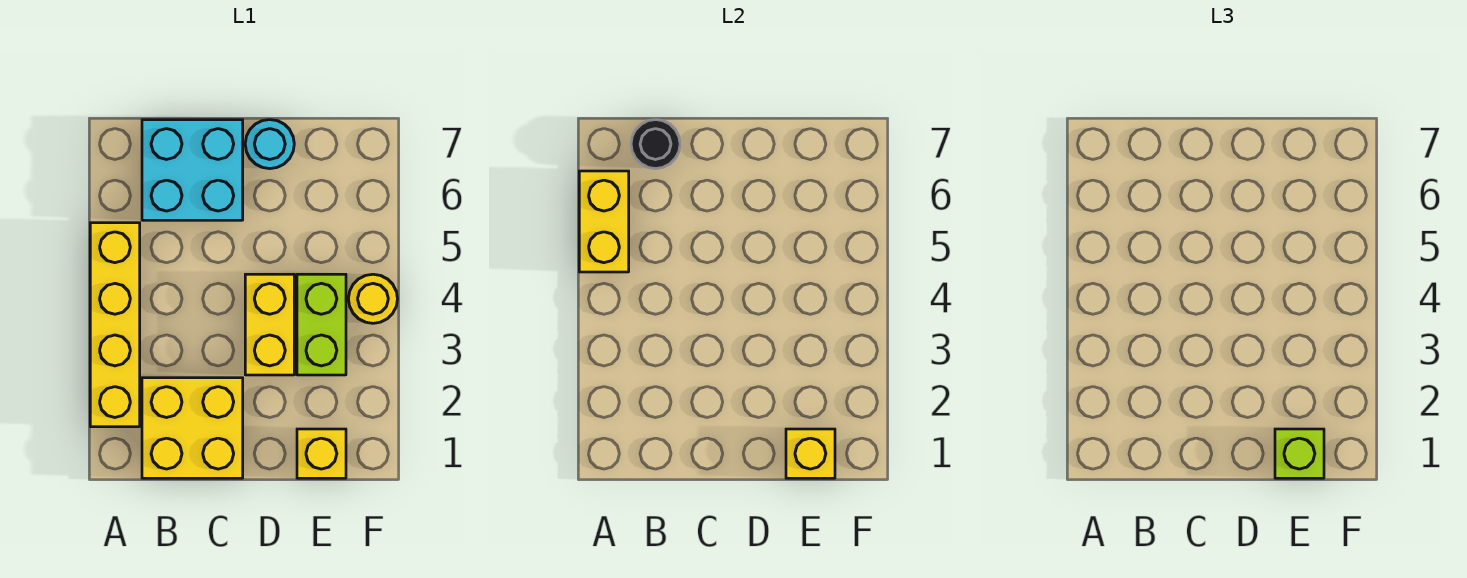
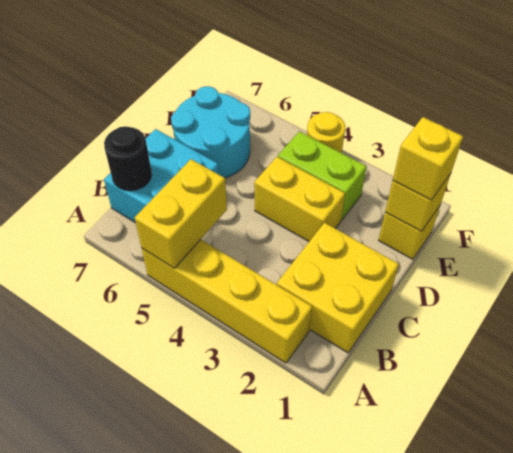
yellow 1x2 brick [579,171,629,272] -> yellow 1x2 brick turned to [135,159,227,268]
cyan 1x1 round brick [245,120,294,169] -> cyan 2x2 round brick [171,86,250,178]
lime 1x1 brick [1275,429,1324,478] -> yellow 1x1 brick [393,117,463,200]

